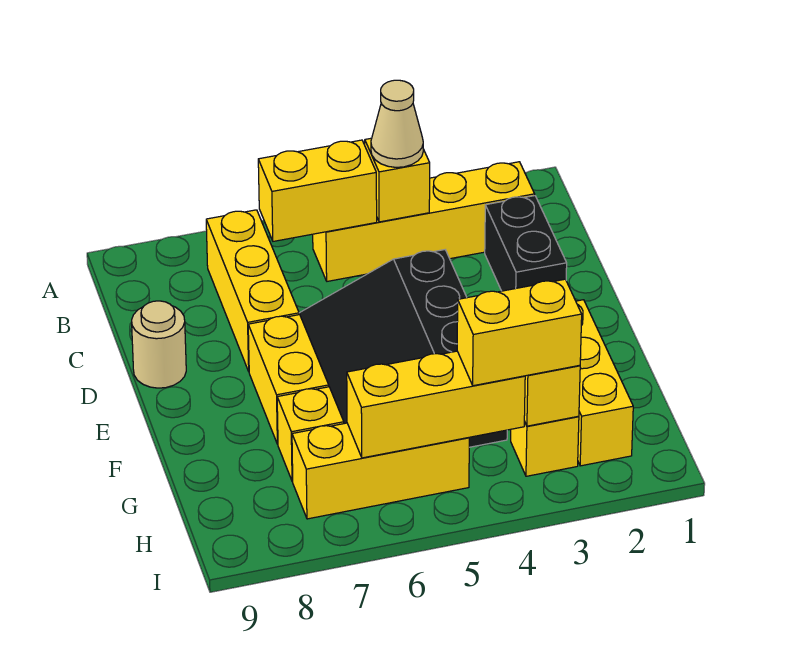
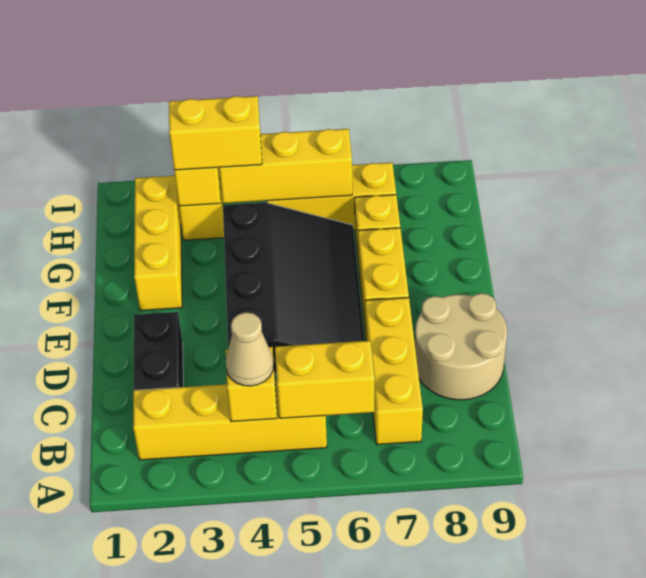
tan 1x1 round brick [132,301,186,388] -> tan 2x2 round brick [415,293,507,400]

